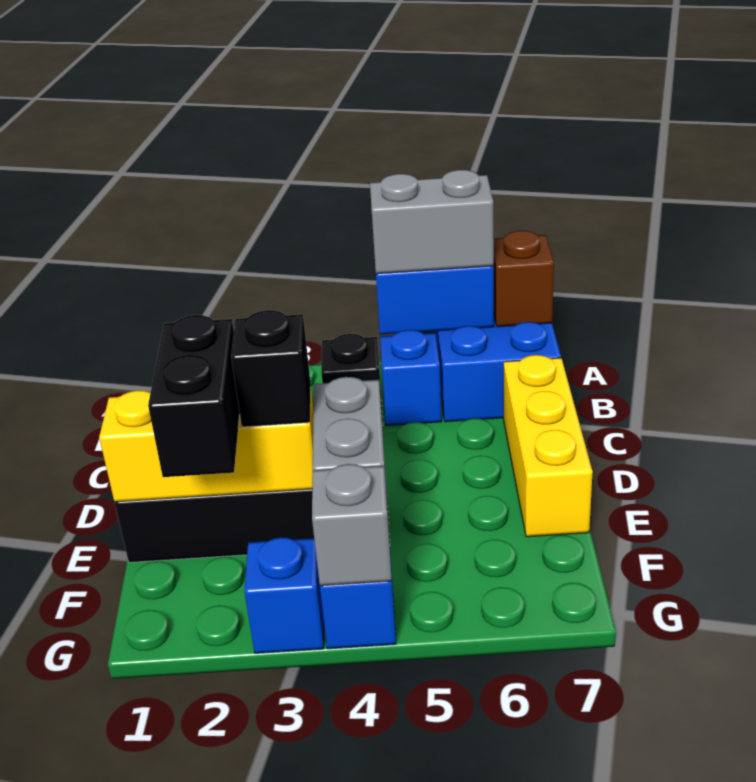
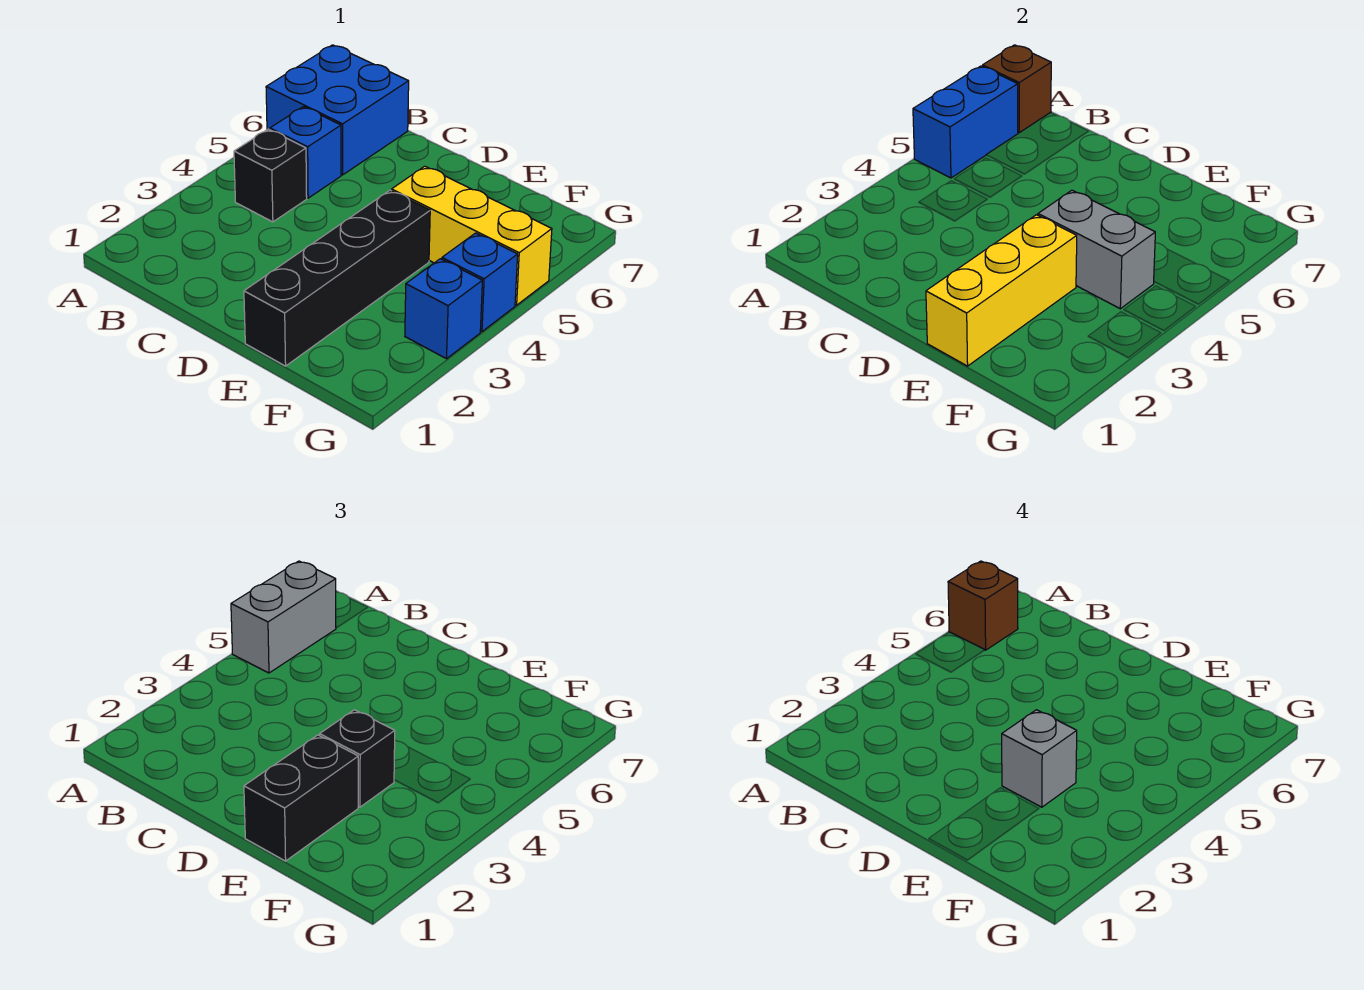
none -> brown 1x1 brick [948,561,1018,650]
yellow 1x3 brick [504,355,593,537] -> yellow 1x3 brick moved to [392,166,552,305]
black 1x2 brick [148,315,240,477] -> black 1x2 brick turned to [244,735,358,861]
grey 1x1 brick [312,464,392,586] -> grey 1x1 brick moved to [1002,710,1077,807]

